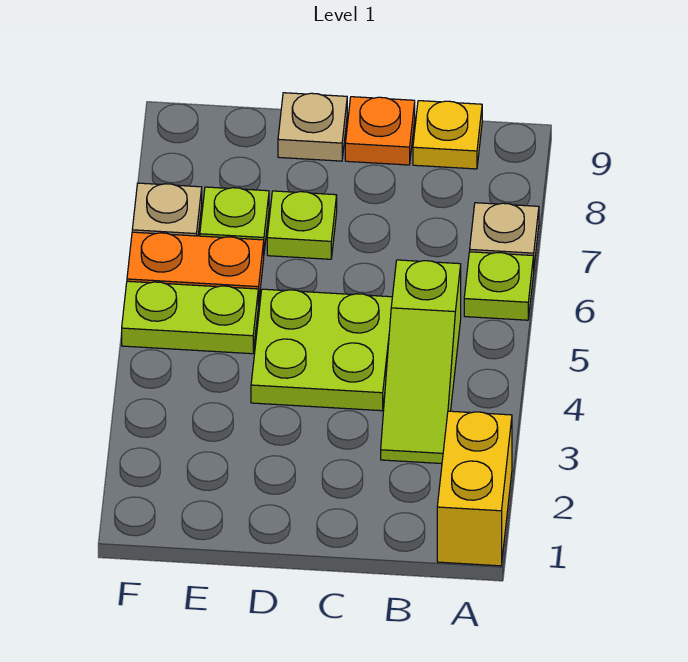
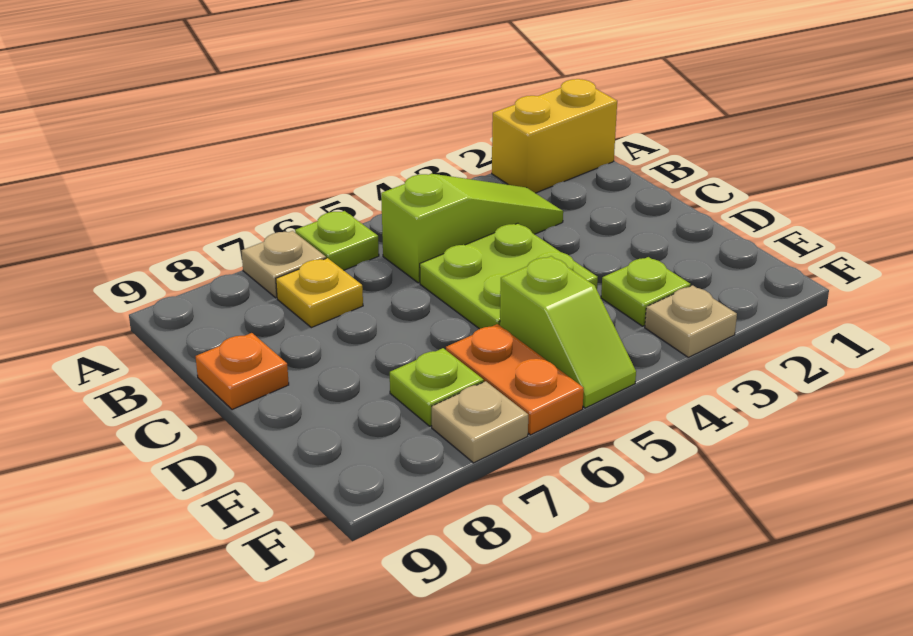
yellow 1x1 plate [413,101,482,169] -> yellow 1x1 plate moved to [276,258,363,328]
lime 1x1 plate [267,191,337,259] -> lime 1x1 plate moved to [601,257,691,326]
tan 1x1 plate [278,93,347,161] -> tan 1x1 plate moved to [645,285,737,357]
lime 1x2 plate [122,281,258,354] -> lime 1x2 slope [500,256,636,408]

